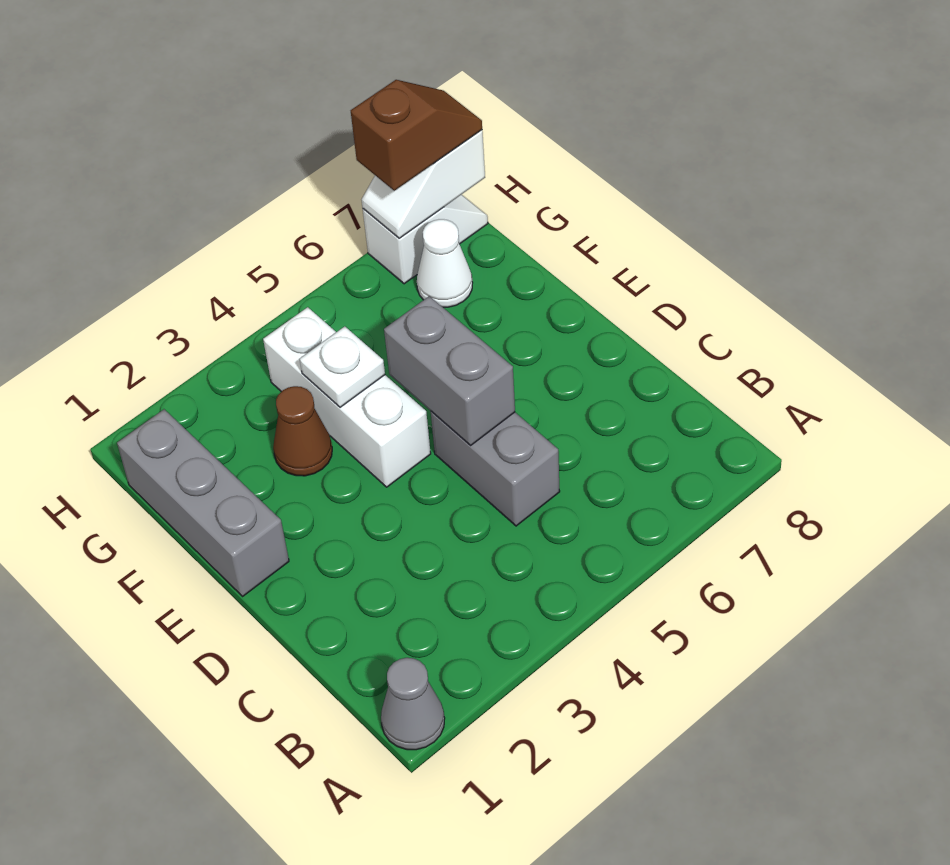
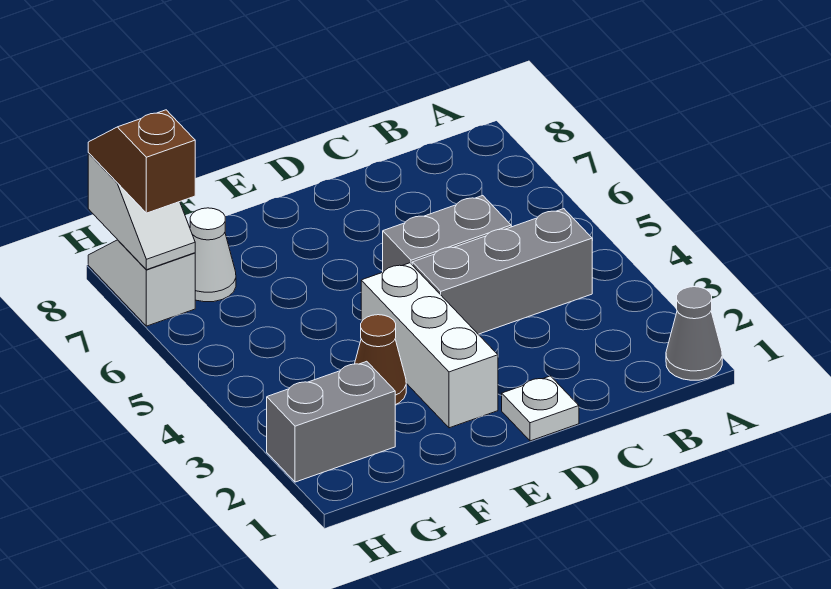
grey 1x2 brick [384,296,515,446] -> grey 1x2 brick moved to [267,361,395,482]
grey 1x3 brick [117,409,289,596] -> grey 1x3 brick moved to [412,209,592,334]
white 1x3 brick [263,307,431,487] -> white 1x3 brick turned to [361,263,498,428]
white 1x1 plate [300,326,385,407] -> white 1x1 plate moved to [502,376,579,441]

